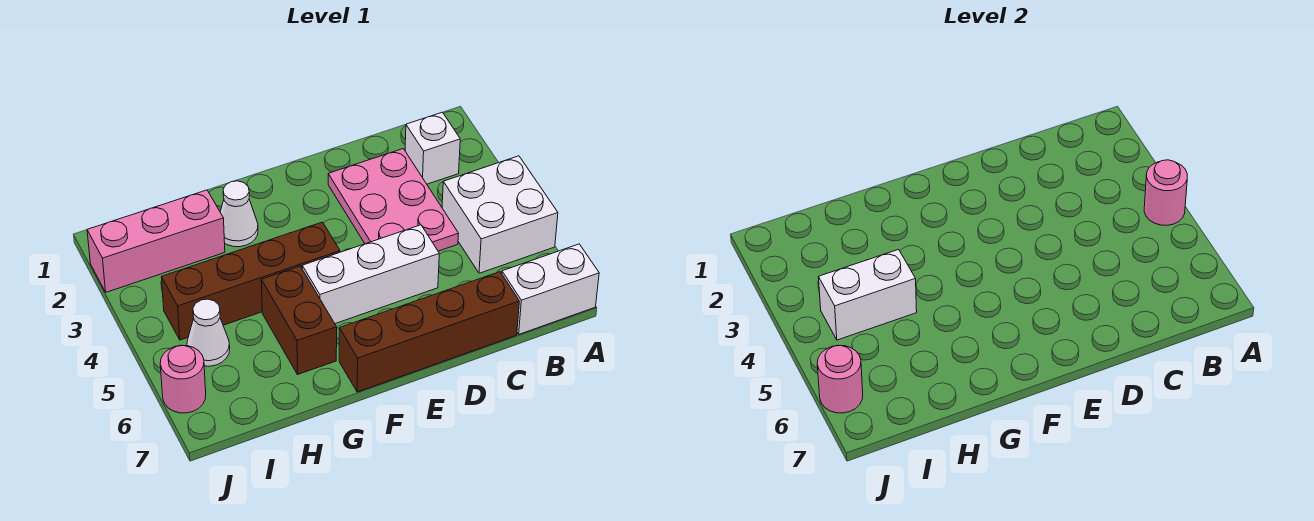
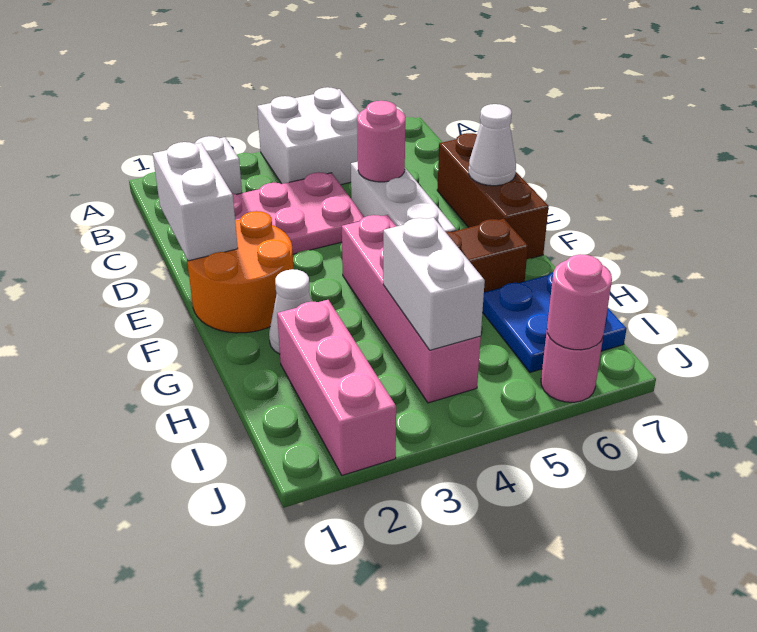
pink 1x1 round brick [1144,160,1187,225] -> pink 1x1 round brick moved to [357,101,406,182]
white 1x2 brick [502,244,599,334] -> white 1x2 brick moved to [153,142,238,261]
brown 1x4 brick [339,272,519,392] -> brown 1x3 brick [437,133,549,259]
none -> orange 2x2 round brick [187,211,294,333]
brown 1x4 brick [161,222,340,340] -> pink 1x4 brick [342,215,481,403]
none -> blue 2x2 plate [482,272,627,372]
white 1x1 cone [187,299,230,366] -> white 1x1 cone moved to [469,104,516,186]

